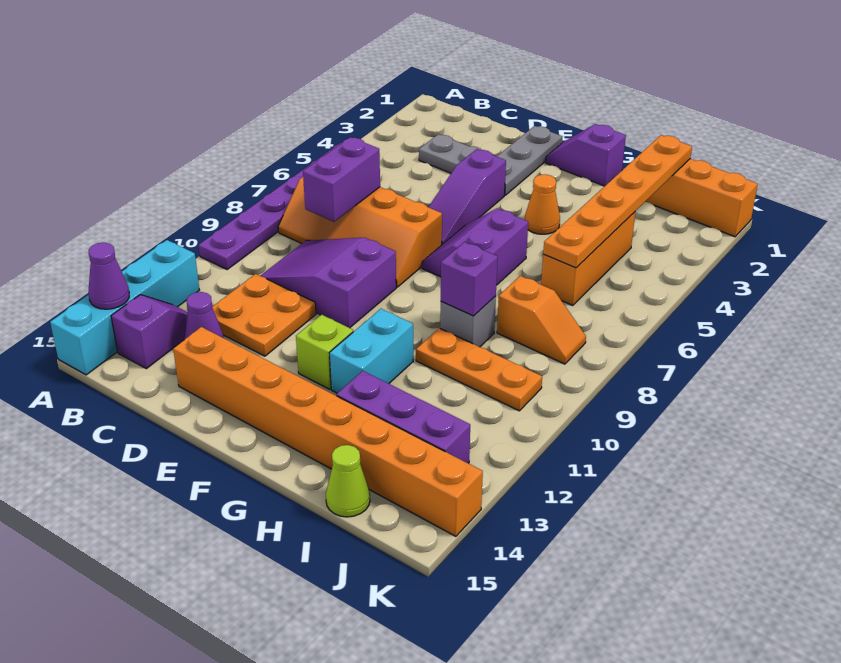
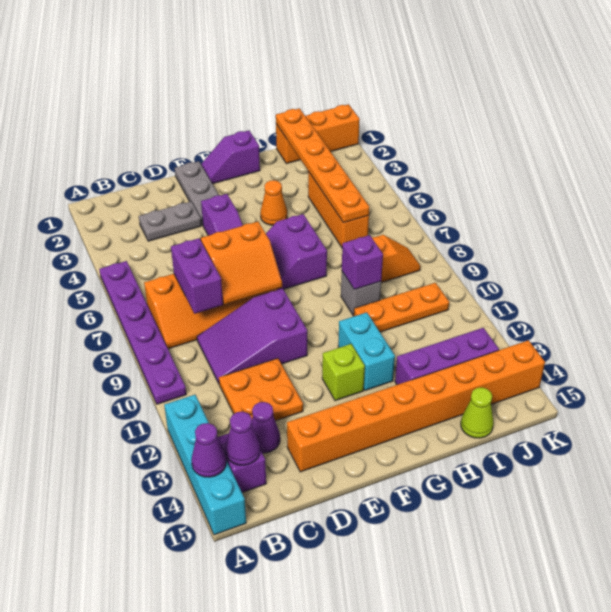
none -> purple 1x1 cone [226,412,260,465]
none -> orange 2x2 slope [201,222,282,304]

